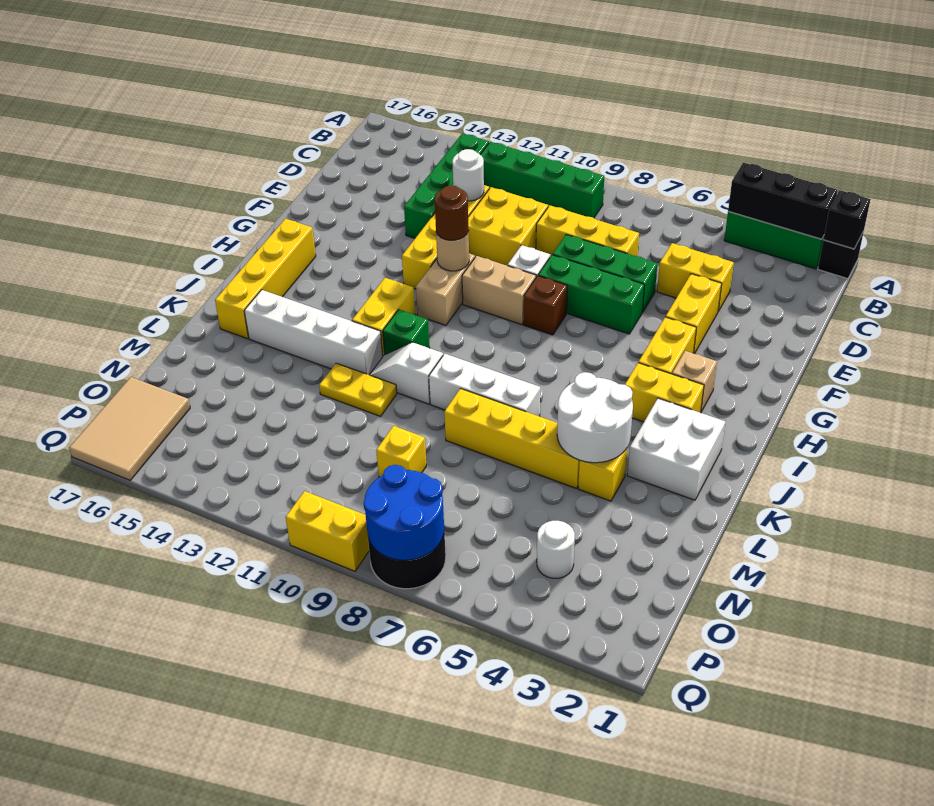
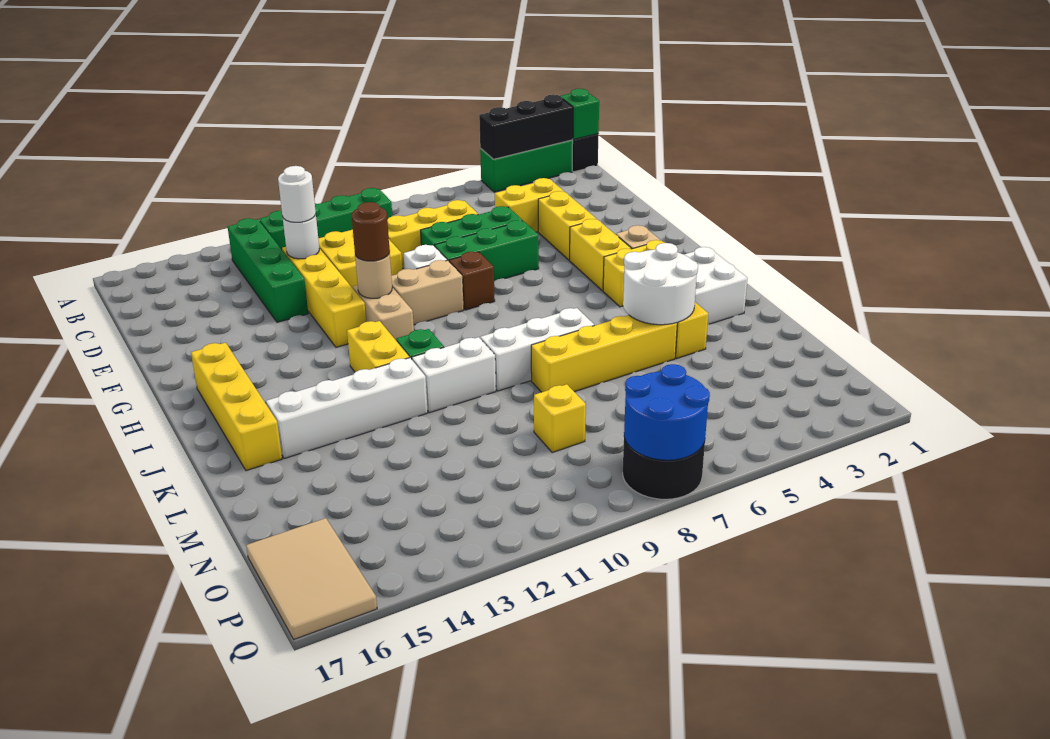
black 1x1 brick [823,190,870,249] -> green 1x1 brick [561,89,599,139]
white 1x2 slope [370,342,443,404] -> white 1x2 brick [412,337,496,413]
yellow 1x2 plate [319,363,397,416] -> none
white 1x1 round brick [537,521,575,578] -> white 1x1 round brick moved to [278,166,316,222]
yellow 1x2 brick [286,491,369,571] -> none

